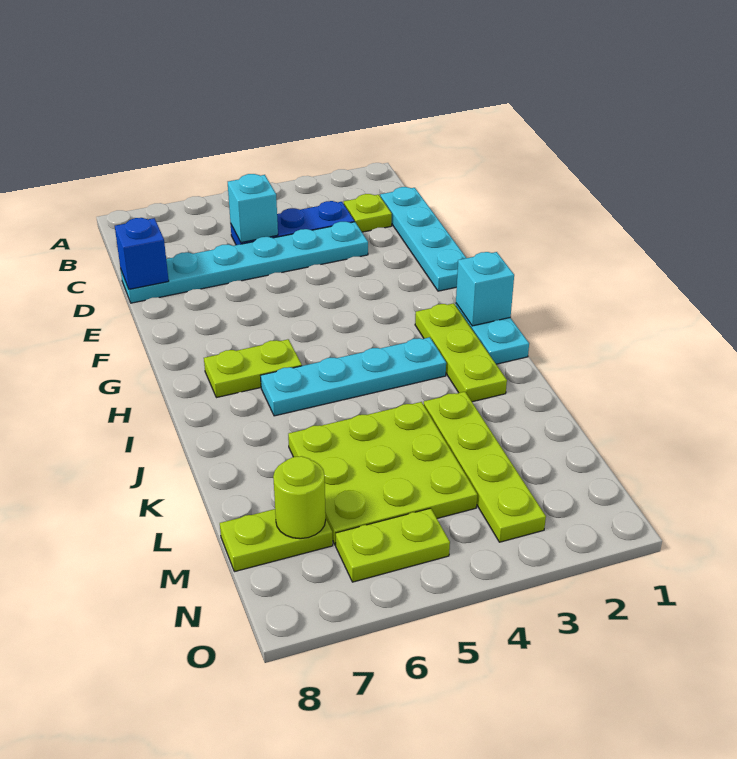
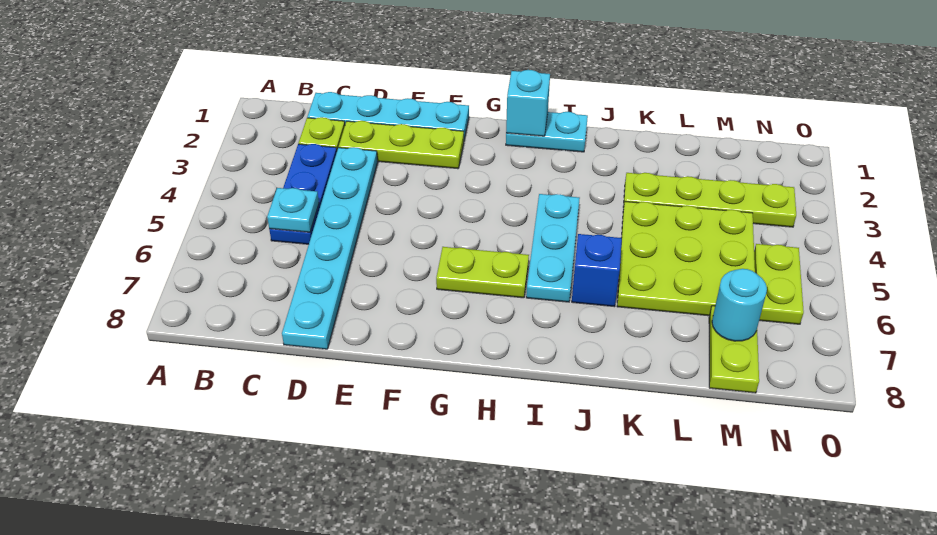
cyan 1x1 brick [228,174,278,243] -> cyan 1x1 plate [267,188,319,232]
blue 1x1 brick [115,218,169,289] -> blue 1x1 brick moved to [572,234,622,307]
lime 1x3 plate [415,303,507,402] -> lime 1x3 plate moved to [339,121,464,169]
lime 1x2 plate [204,339,302,398] -> lime 1x2 plate turned to [436,247,529,298]
cyan 1x4 plate [261,337,446,416] -> cyan 1x3 plate [526,194,580,302]
lime 1x1 round brick [273,456,326,539] -> cyan 1x1 round brick [712,269,767,341]

